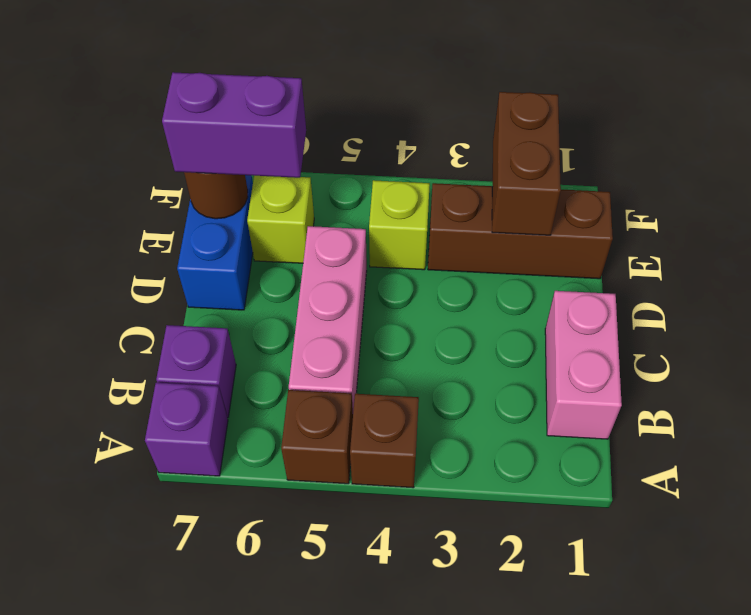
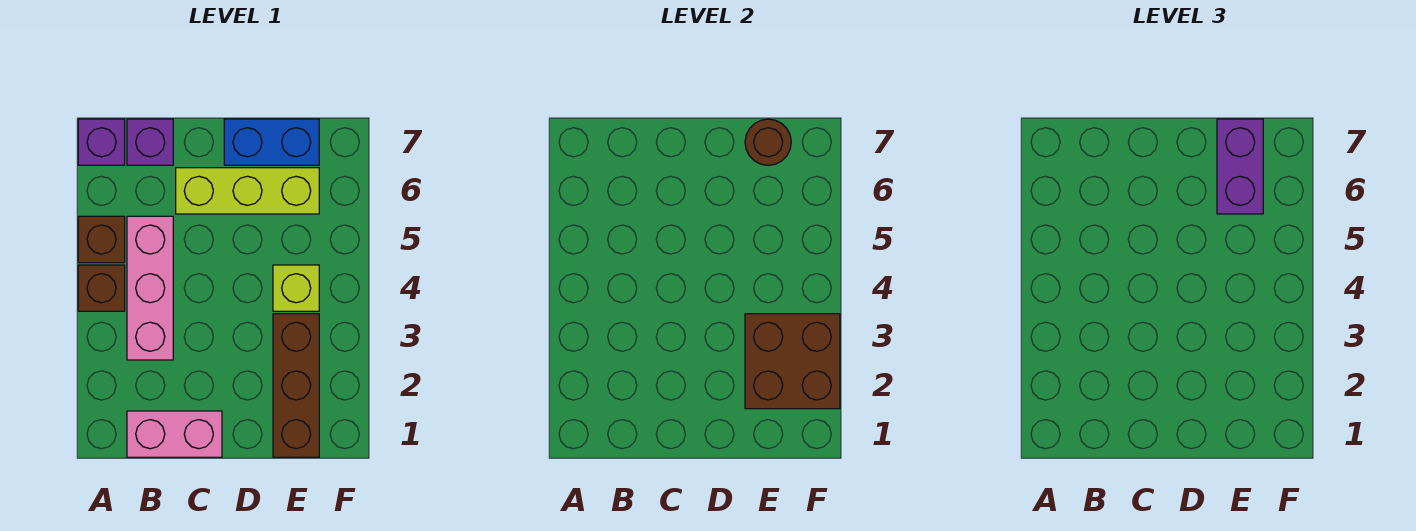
pink 1x3 brick [289,226,367,410] -> pink 1x3 brick turned to [127,216,173,360]
brown 1x2 brick [492,92,561,235] -> brown 2x2 brick [745,314,840,409]
lime 1x1 brick [247,176,314,263] -> lime 1x3 brick [176,168,319,214]

